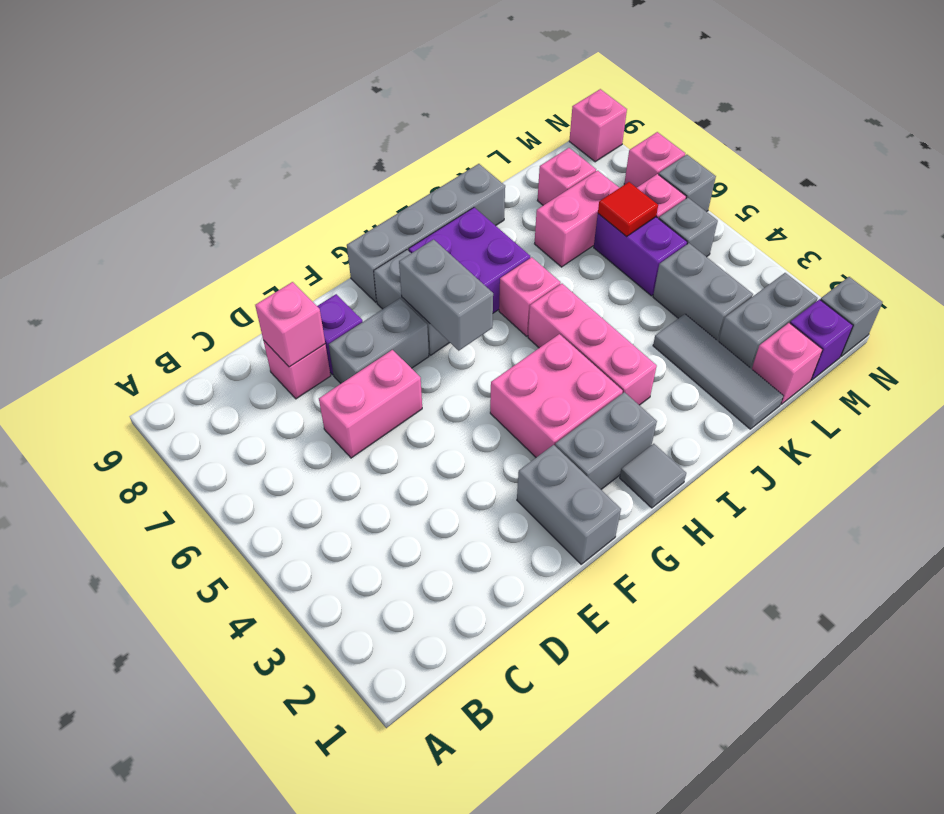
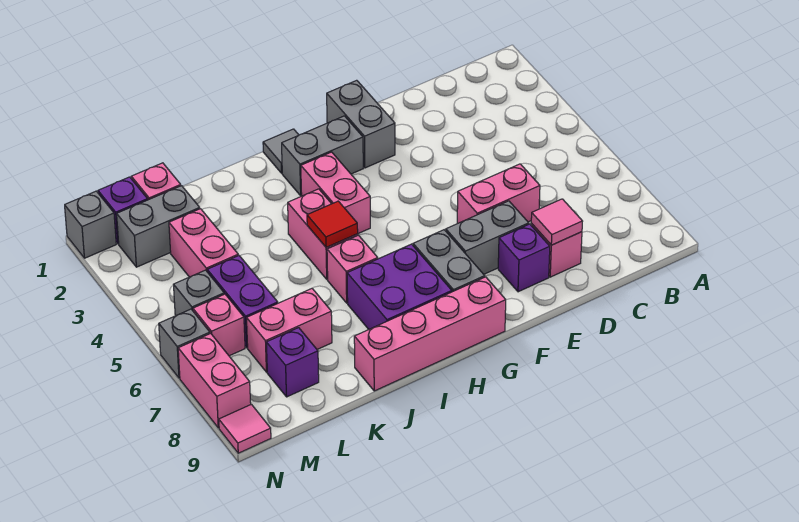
pink 1x1 brick [255,282,325,367] -> pink 1x1 tile [531,199,583,245]
pink 2x2 brick [490,334,623,457] -> pink 1x2 brick [301,152,370,234]
grey 1x2 brick [399,239,493,351] -> none
grey 1x4 brick [347,164,505,302] -> pink 1x4 brick [354,277,506,391]
pink 1x3 brick [528,284,657,405] -> pink 1x2 brick [288,189,358,279]
grey 1x3 tile [653,314,783,429] -> none
grey 1x2 brick [653,243,753,341] -> pink 1x2 brick [169,209,238,277]
red 1x1 tile [598,182,658,237] -> red 1x1 tile moved to [307,201,358,248]
pink 1x1 brick [537,148,596,205] -> purple 1x1 brick [266,328,319,397]
pink 1x1 brick [624,132,685,188] -> pink 1x2 brick [178,333,251,428]
pink 1x1 brick [569,89,627,162] -> pink 1x1 tile [219,404,271,453]

